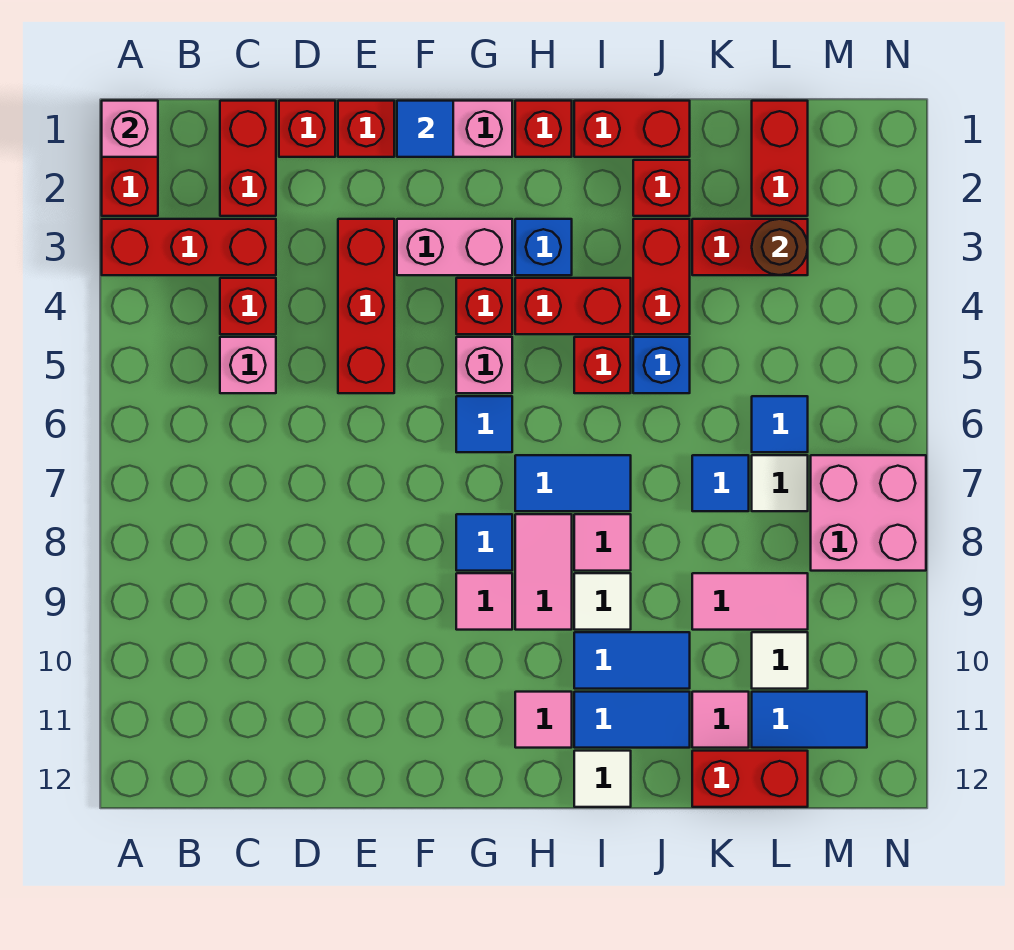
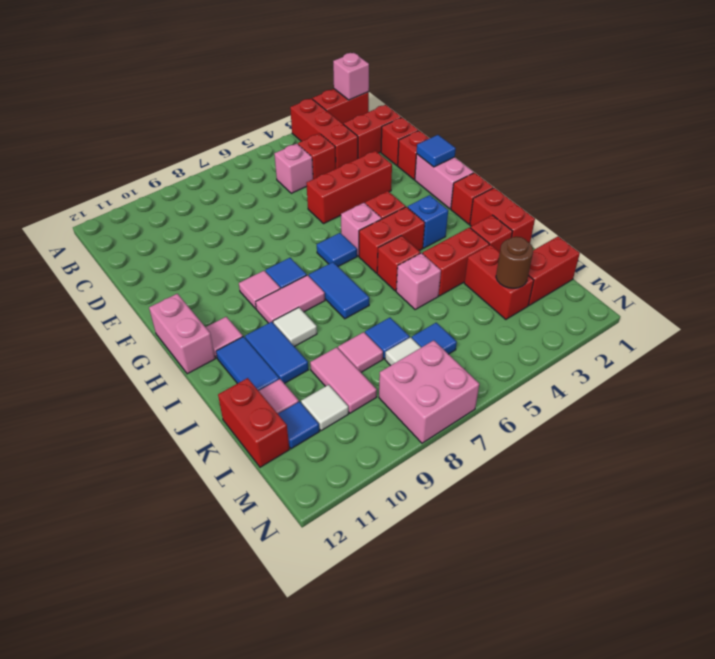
pink 1x2 brick [397,219,512,275] -> pink 1x2 brick moved to [149,294,215,374]
red 1x2 brick [515,278,631,334] -> red 1x2 brick turned to [359,207,425,273]
pink 1x1 tile [574,514,631,571] -> pink 1x1 tile moved to [338,332,383,372]
white 1x1 tile [574,751,631,807] -> none
blue 1x1 brick [633,337,690,393] -> pink 1x1 brick [396,253,441,310]
blue 1x2 tile [752,692,867,748] -> blue 1x1 tile [278,402,319,449]

